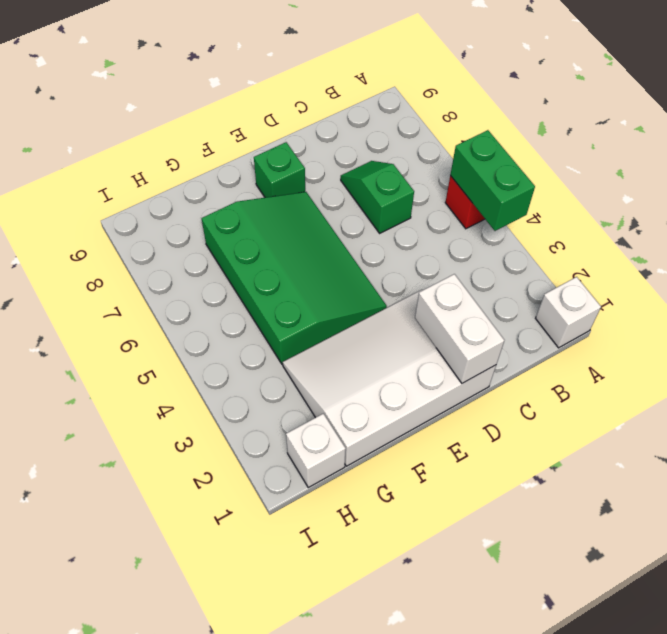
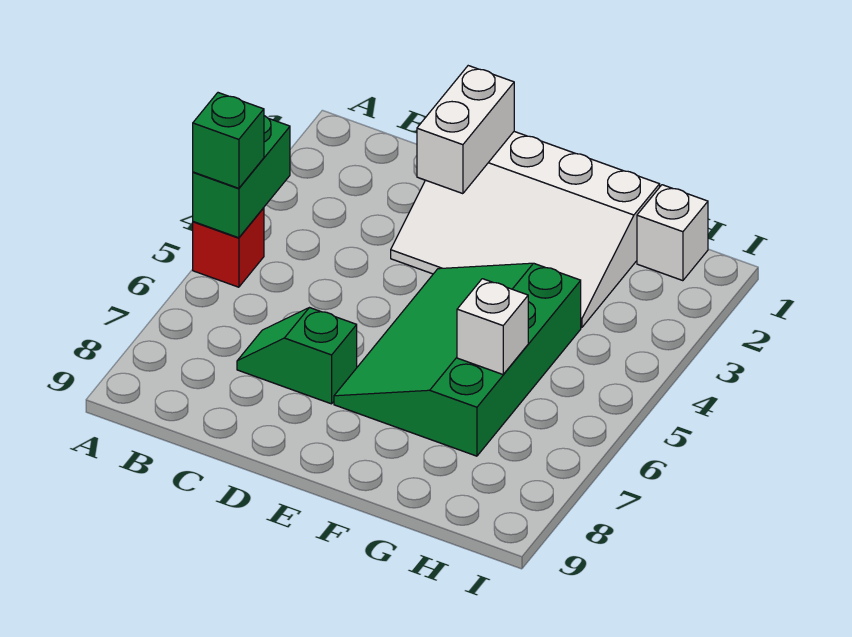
white 1x1 brick [535,277,601,348] -> white 1x1 brick moved to [457,279,528,374]
green 1x2 slope [341,161,414,233] -> green 1x2 slope turned to [237,308,357,404]
green 1x1 brick [254,142,305,198] -> green 1x1 brick moved to [193,93,264,188]

